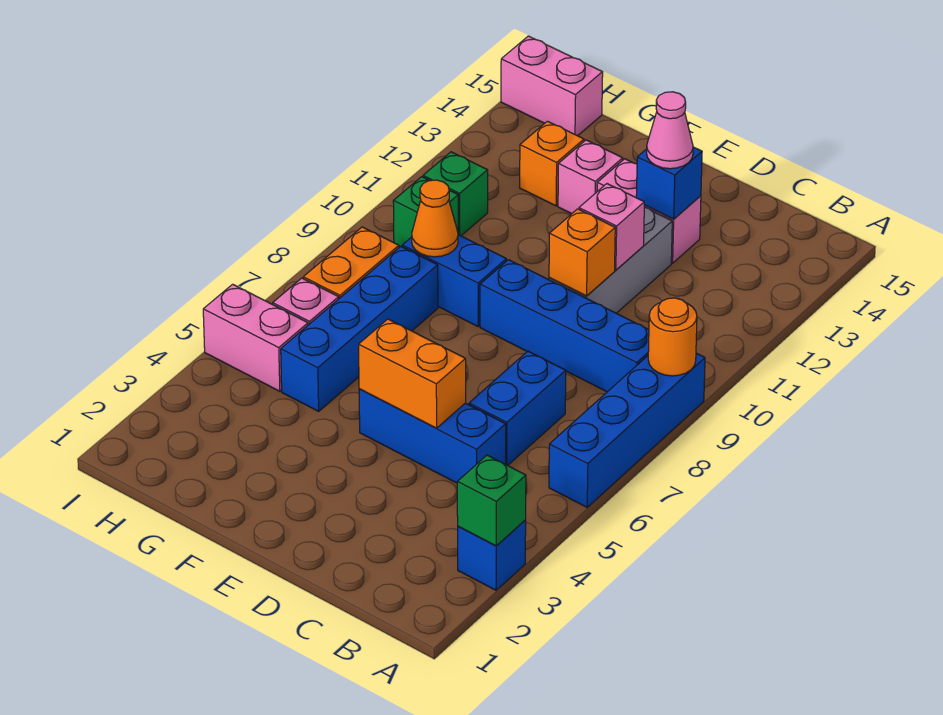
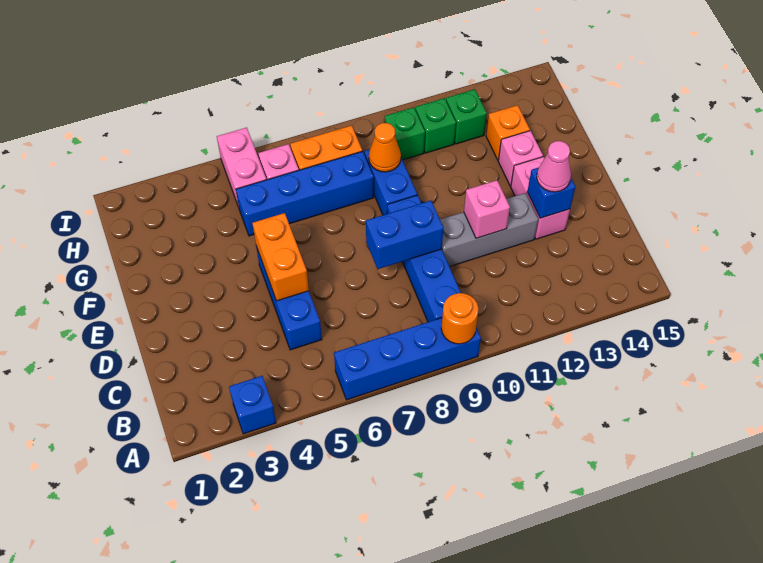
green 1x1 brick [457,455,526,546] -> green 1x1 brick moved to [446,89,487,144]
blue 1x2 brick [469,351,566,466] -> blue 1x2 brick moved to [366,201,443,269]
orange 1x1 brick [549,209,615,296] -> none
pink 1x2 brick [501,36,603,136] -> none

